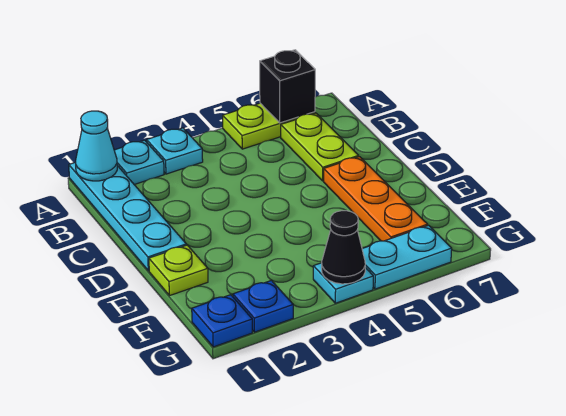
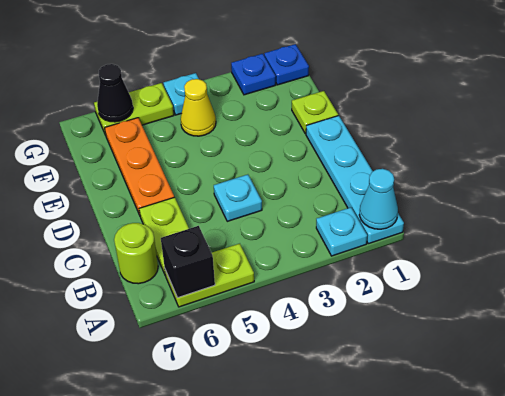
cyan 1x1 plate [147,128,203,174] -> cyan 1x1 plate moved to [214,175,262,221]
none -> lime 1x1 round brick [114,223,158,284]
none -> yellow 1x1 cone [181,79,216,136]
black 1x1 cone [322,211,365,284] -> black 1x1 cone moved to [97,64,133,122]
cyan 1x2 plate [362,225,452,289] -> lime 1x2 plate [94,83,174,135]

